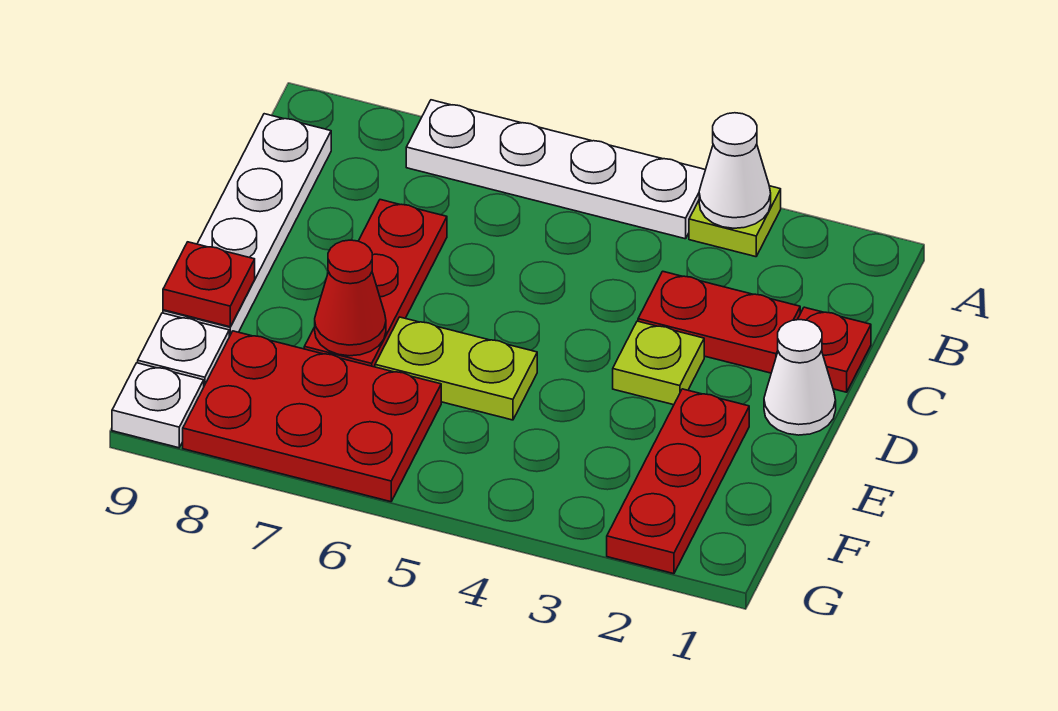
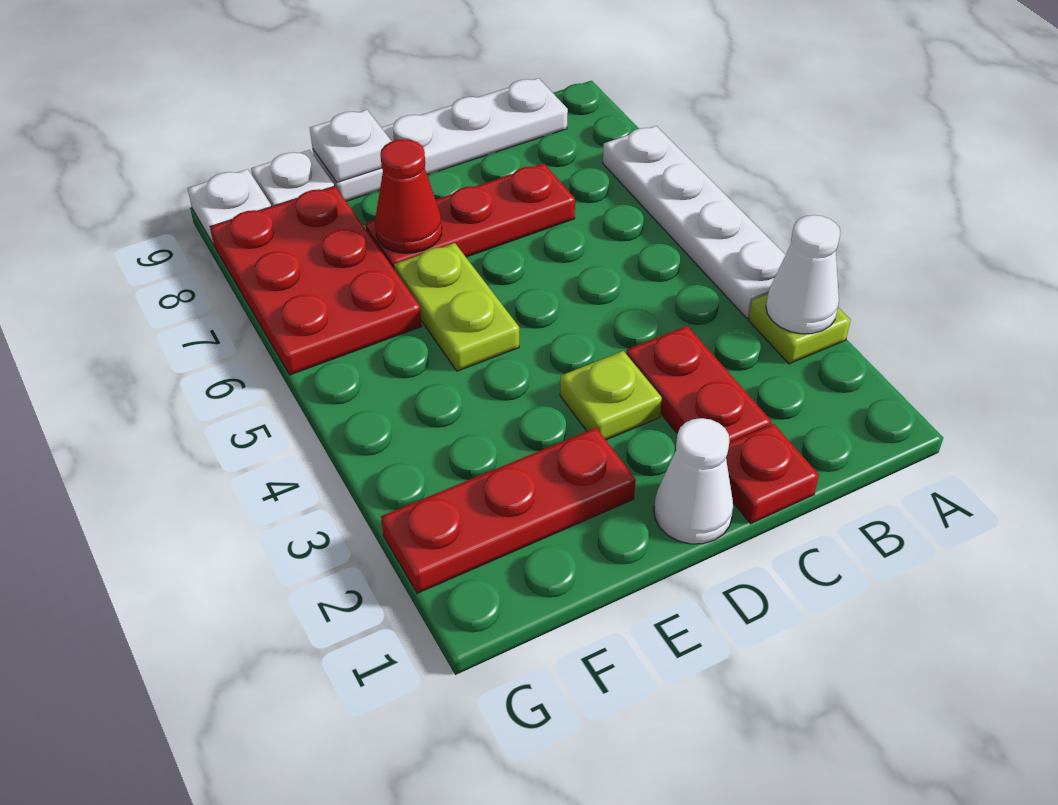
red 1x1 plate [163,242,255,327] -> white 1x1 plate [310,110,392,182]

